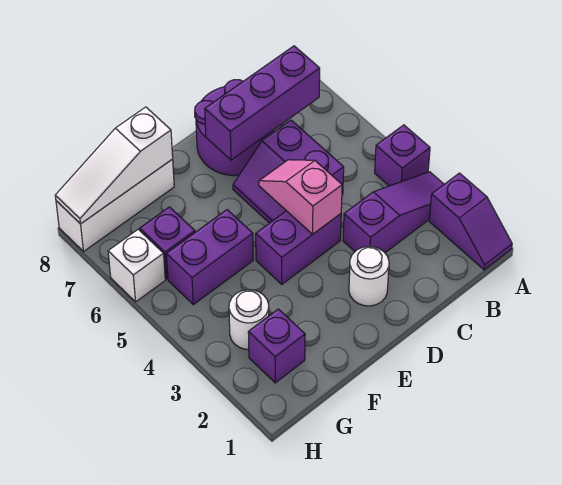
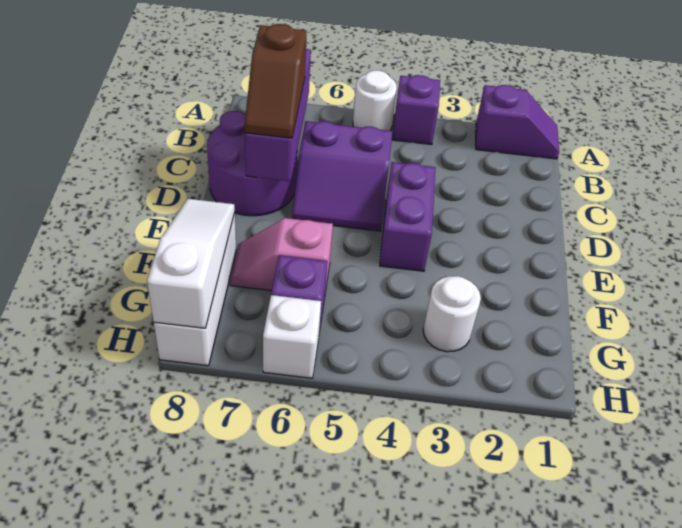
purple 1x3 slope [343,172,444,253] -> none
none -> brown 1x2 slope [245,24,307,138]
white 1x1 round brick [349,247,389,306] -> white 1x1 round brick moved to [353,70,397,131]
pink 1x2 slope [259,160,342,234] -> pink 1x2 slope moved to [230,218,333,292]
purple 1x2 brick [166,210,253,305] -> none
white 1x3 slope [55,107,173,224] -> white 1x3 slope turned to [147,199,235,328]
purple 1x1 brick [248,309,305,383] -> none

